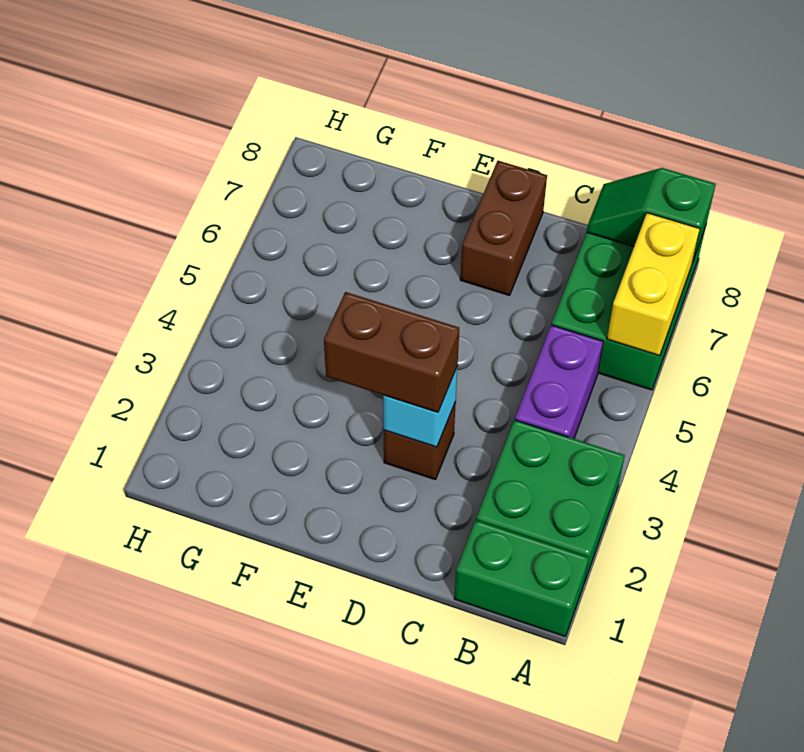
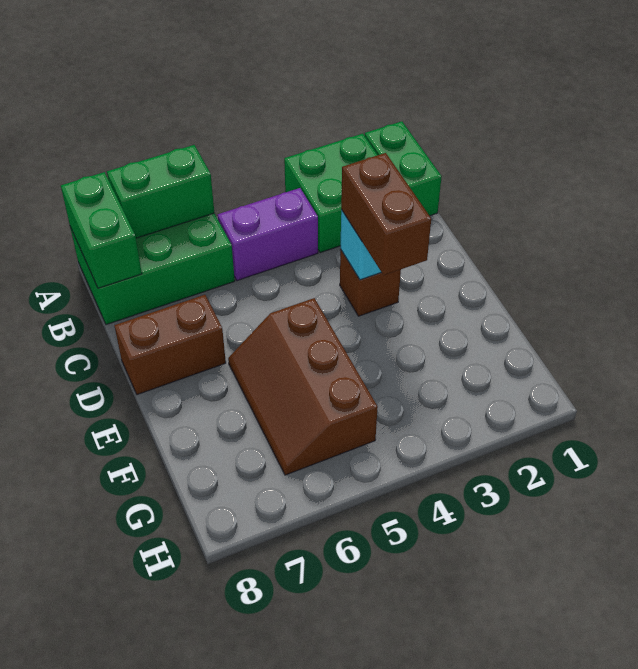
yellow 1x2 brick [607,213,700,356] -> green 1x2 brick [107,145,214,238]
green 1x2 slope [587,168,716,263] -> green 1x2 brick [61,172,142,288]
none -> brown 2x3 slope [228,298,378,475]

